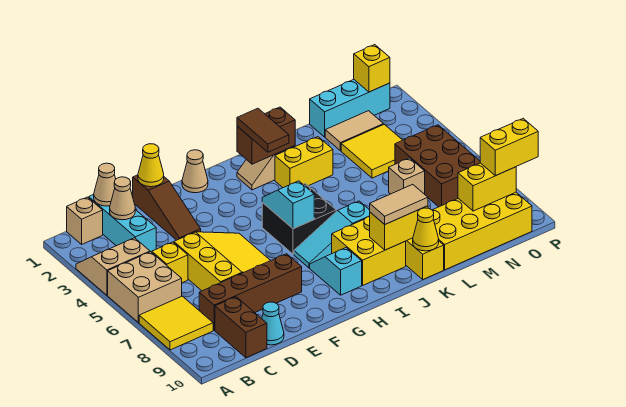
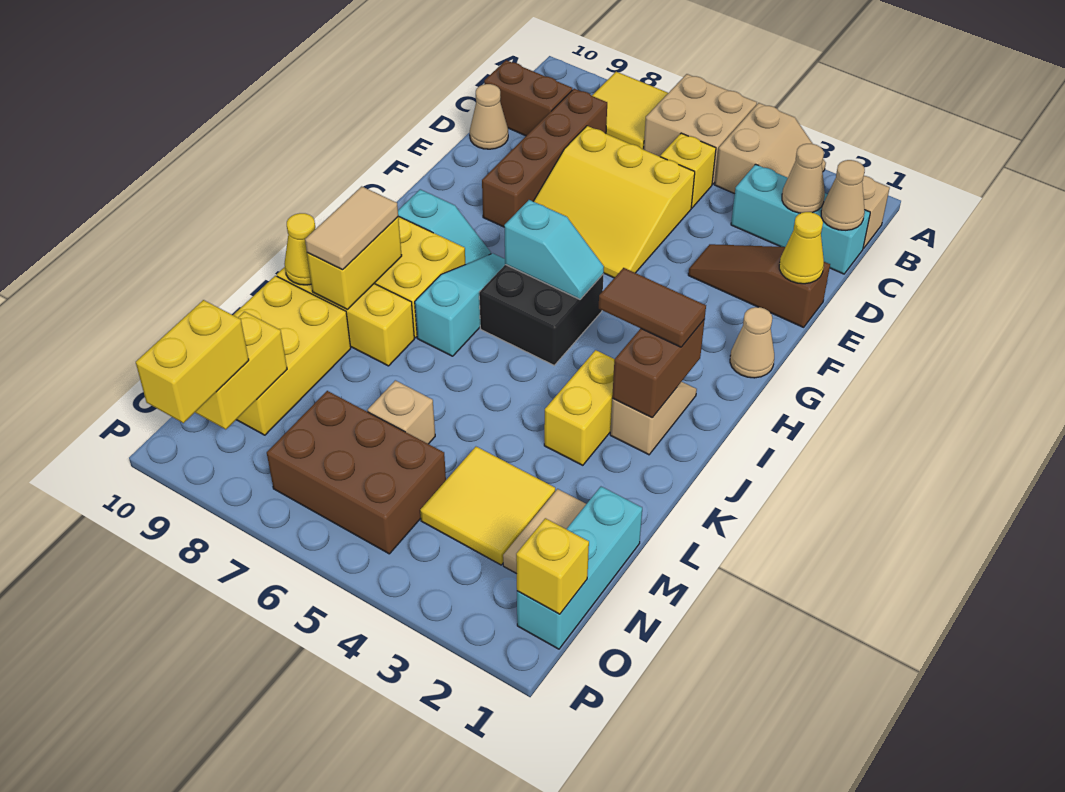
cyan 1x1 cone [262,302,284,345] -> tan 1x1 cone [470,84,508,149]
yellow 2x4 brick [433,192,532,270] -> yellow 2x3 brick [233,276,351,435]

